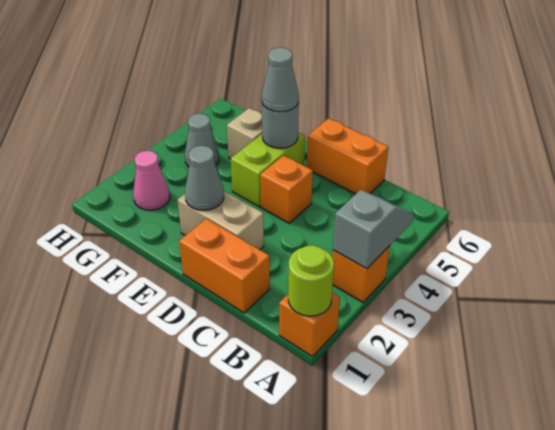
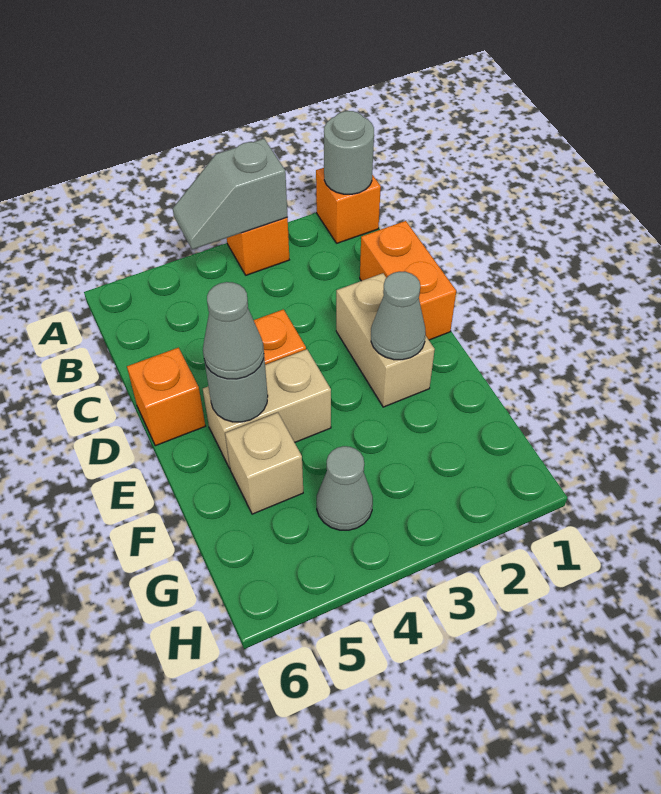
lime 1x1 round brick [288,245,334,316] -> grey 1x1 round brick [324,111,374,194]
orange 1x2 brick [307,118,388,194] -> orange 1x1 brick [127,348,205,446]
lime 1x2 brick [231,132,305,207] -> tan 1x2 brick [203,349,331,468]
pink 1x1 cone [133,151,170,210] -> none

